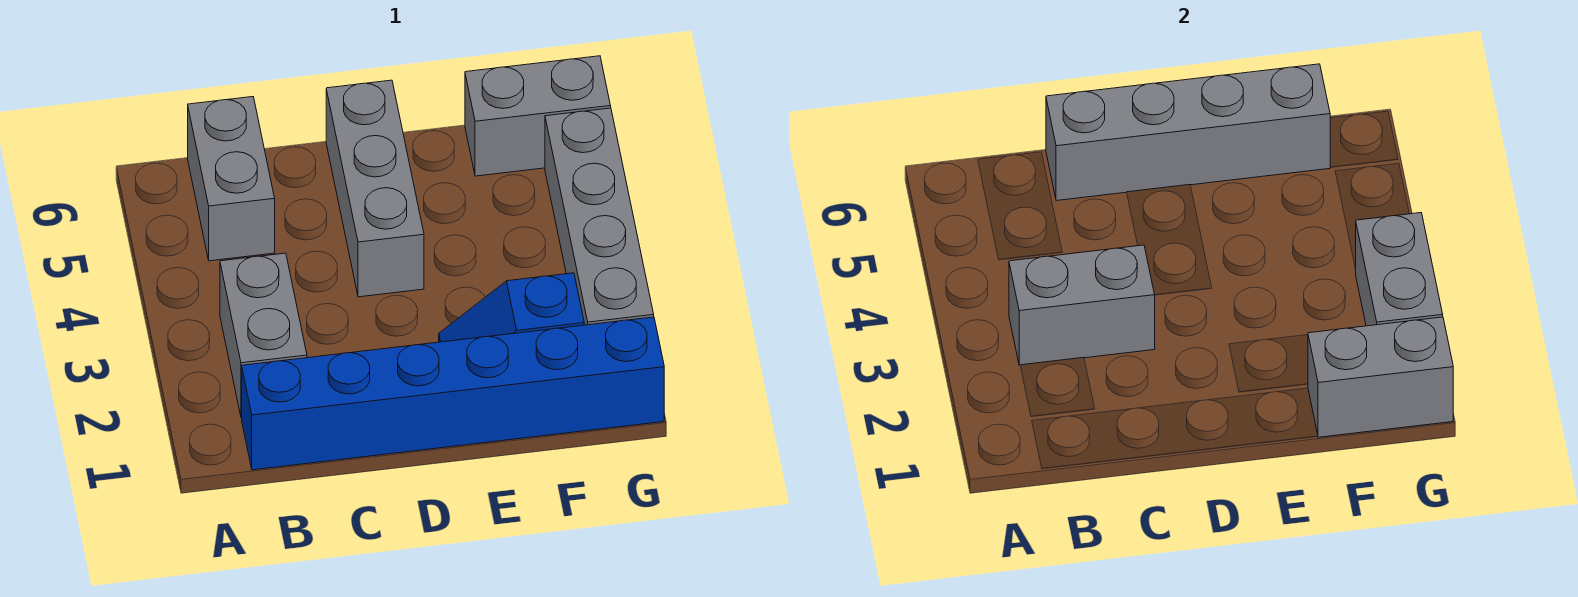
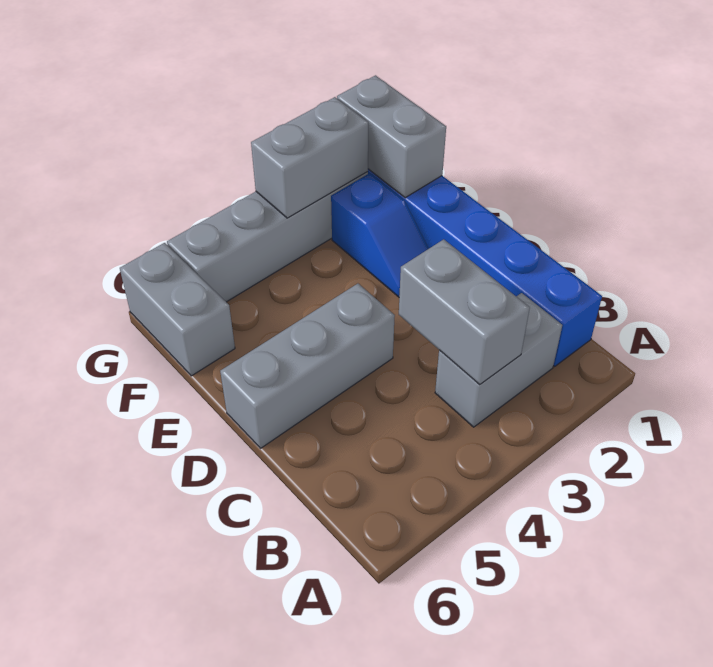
grey 1x2 brick [188,97,275,261] -> none
grey 1x4 brick [1046,64,1330,201] -> none

